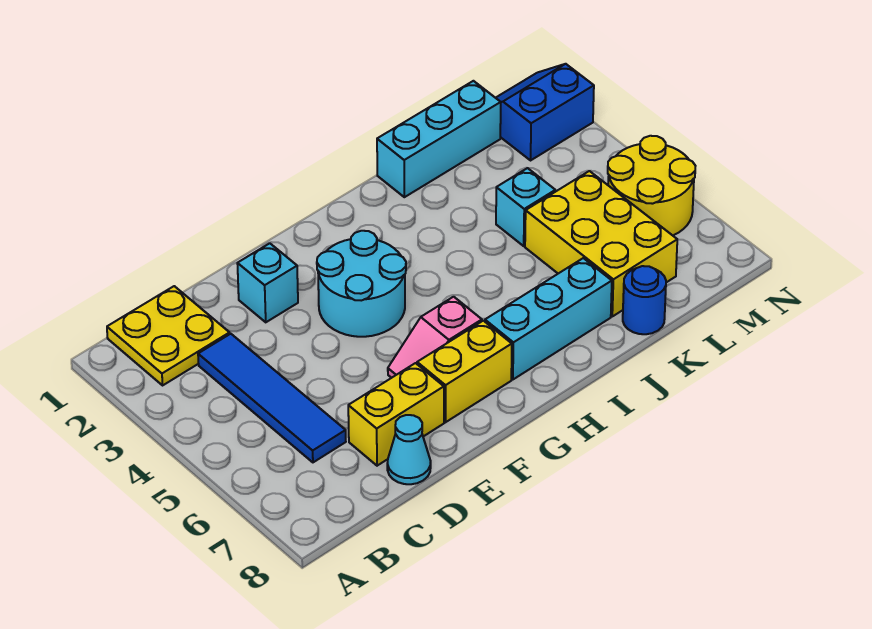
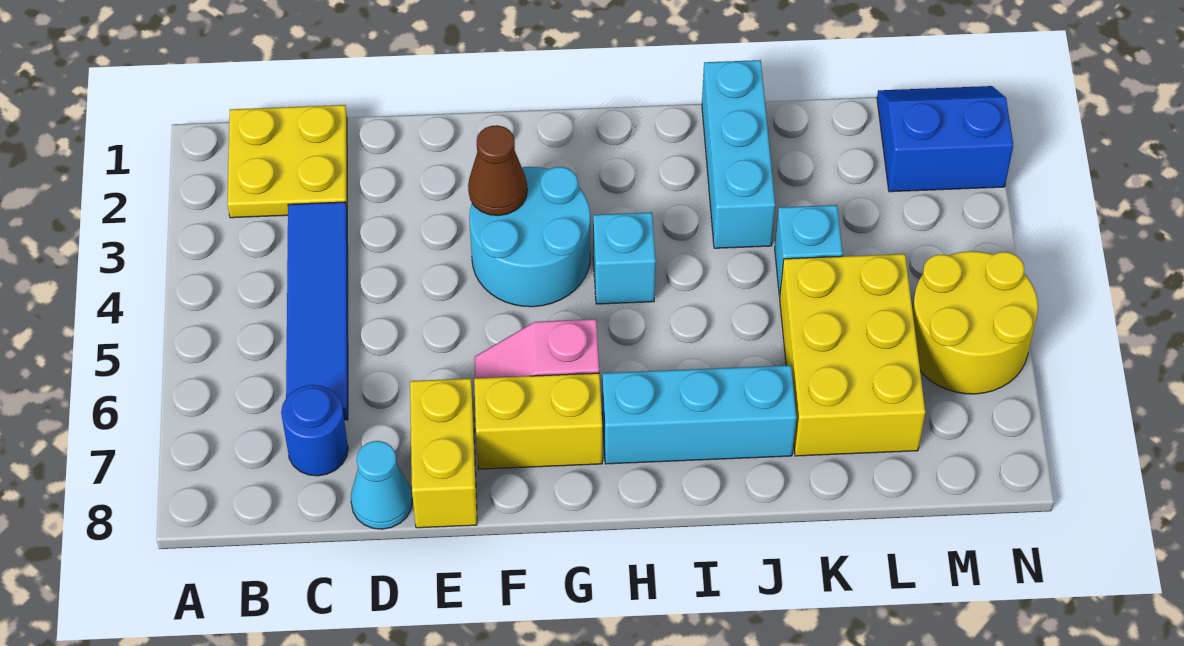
yellow 1x2 brick [348,363,444,466] -> yellow 1x2 brick turned to [410,379,477,528]
cyan 1x1 brick [237,243,298,322] -> cyan 1x1 brick moved to [593,212,656,304]
none -> brown 1x1 cone [468,125,527,216]
cyan 1x3 brick [377,81,501,197] -> cyan 1x3 brick turned to [702,60,775,248]
blue 1x1 round brick [623,266,666,334] -> blue 1x1 round brick moved to [281,385,348,476]

